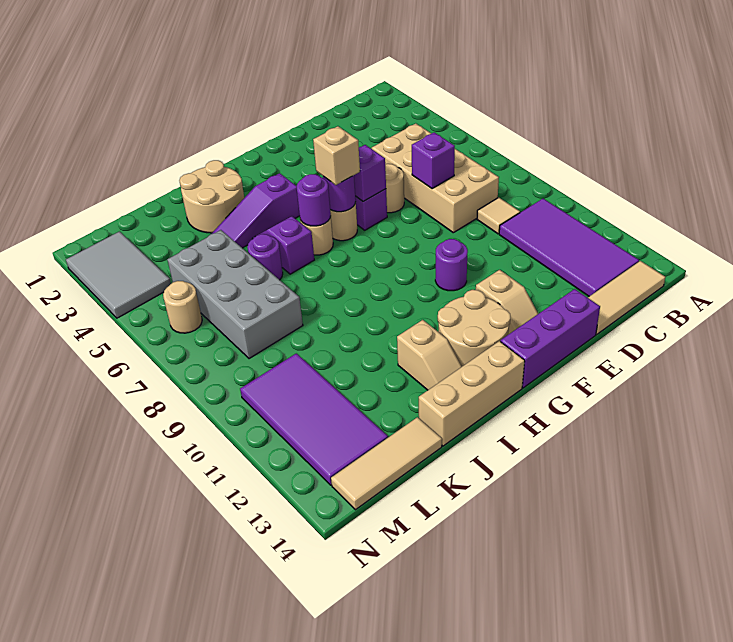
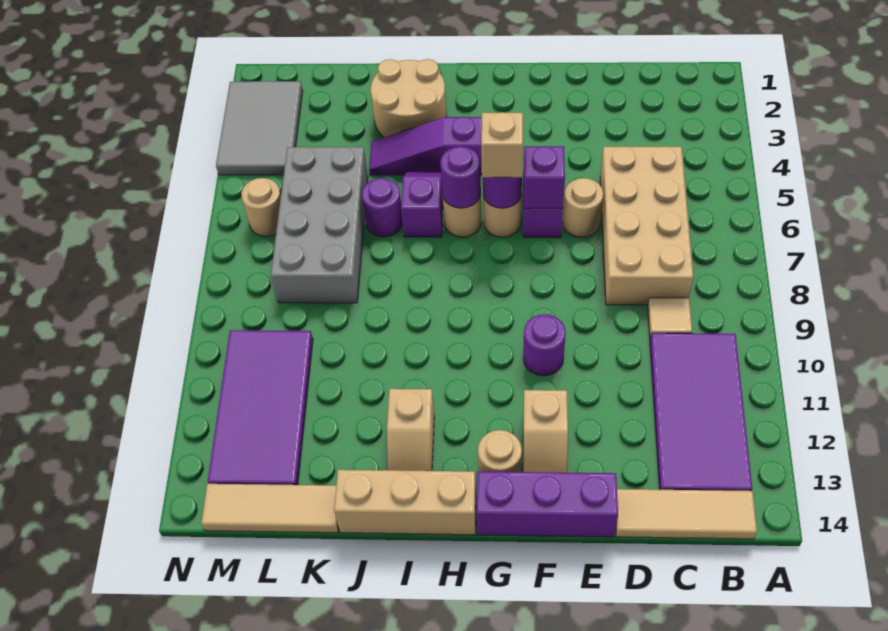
purple 1x1 brick [412,132,455,189] -> none
tan 2x2 round brick [438,290,510,366] -> tan 1x1 round brick [478,430,522,472]

